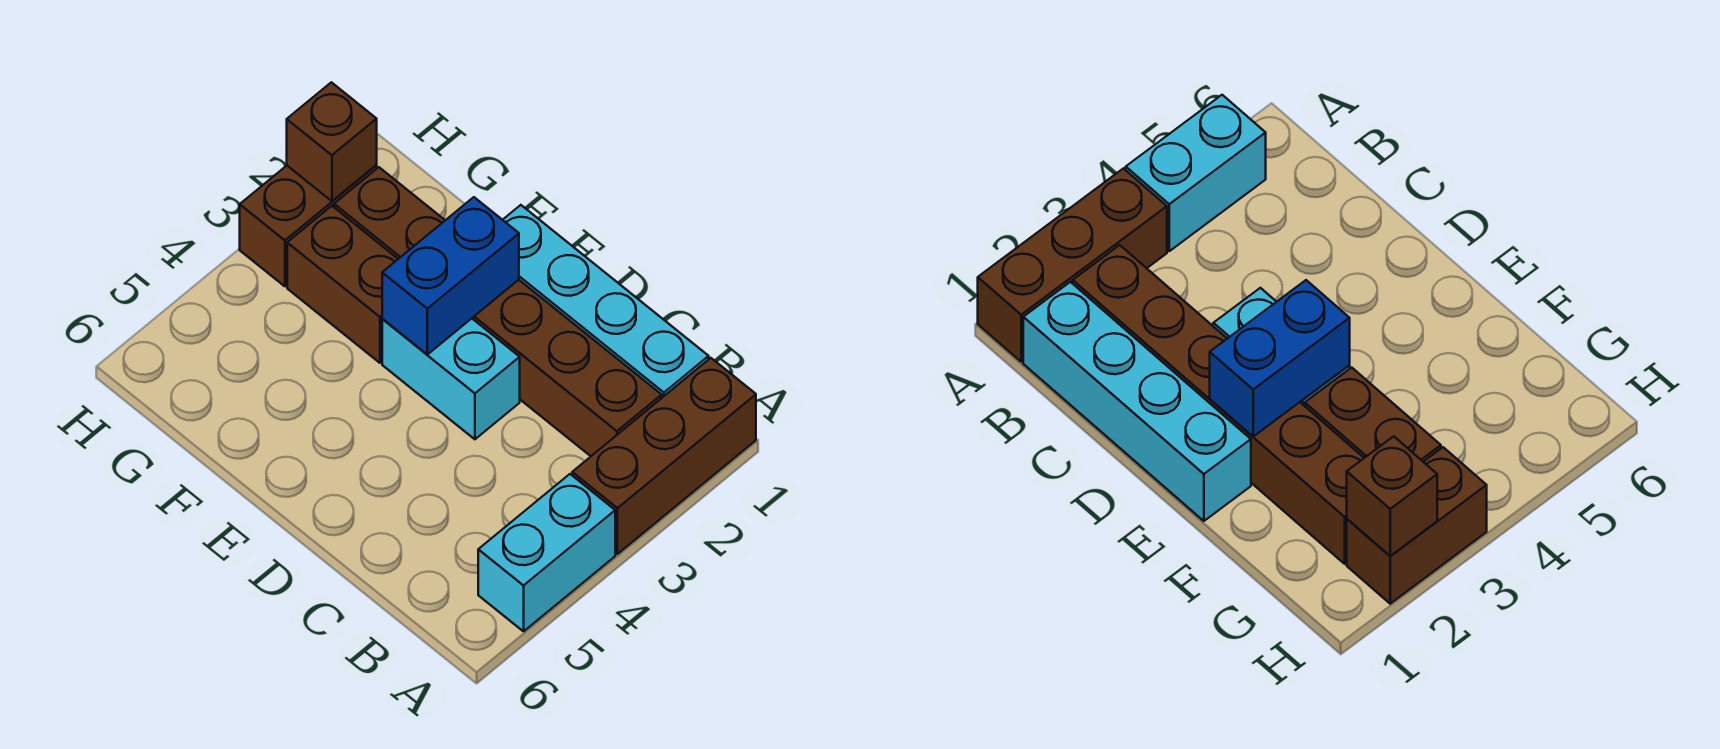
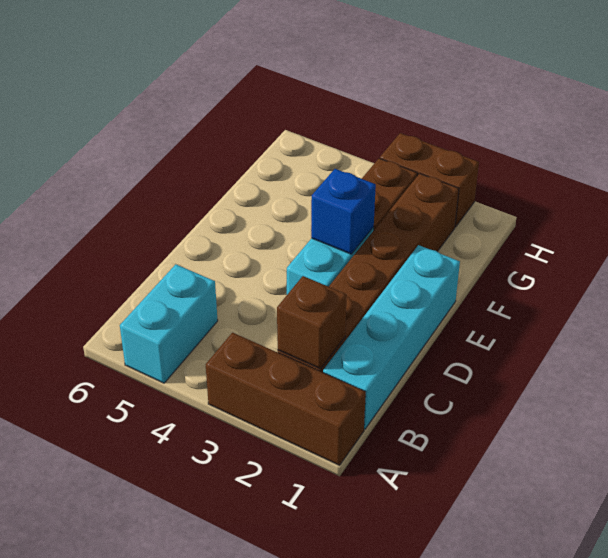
cyan 1x2 brick [478,474,615,631] -> cyan 1x2 brick turned to [120,264,218,383]
blue 1x2 brick [382,197,519,355] -> blue 1x1 brick [311,169,376,254]
brown 1x1 brick [287,82,377,201] -> brown 1x1 brick moved to [277,276,346,369]

